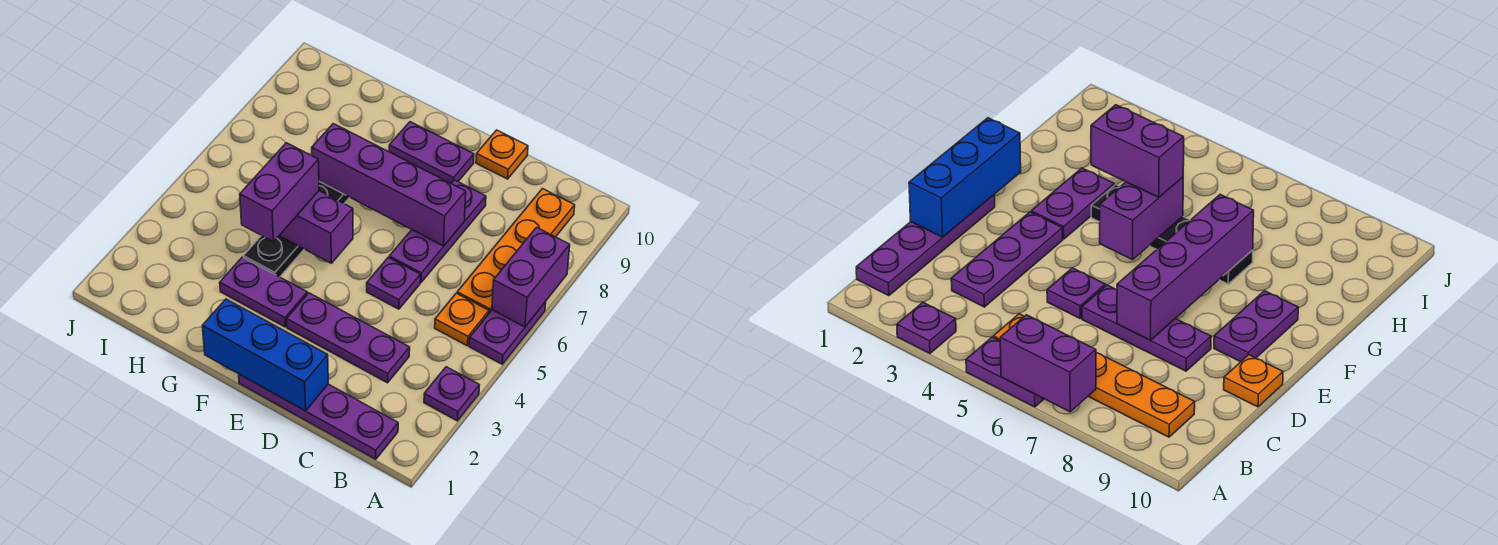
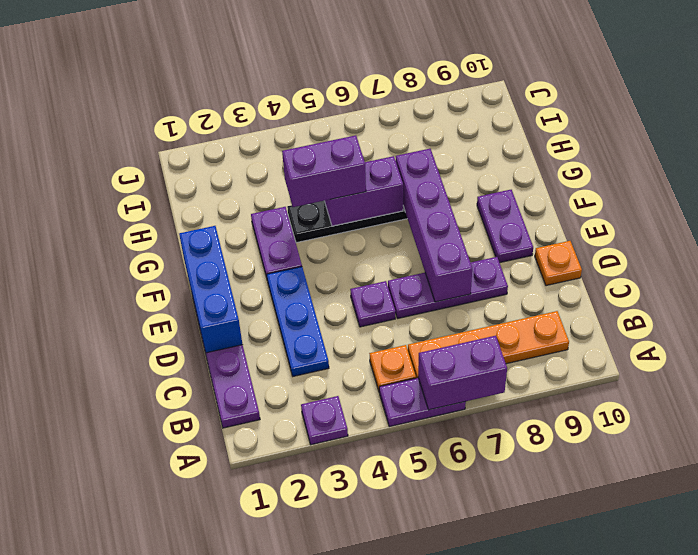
purple 1x3 plate [287,293,410,383] -> blue 1x3 plate [267,267,329,376]
purple 1x2 brick [279,191,353,263] -> purple 1x2 brick turned to [325,156,403,226]

